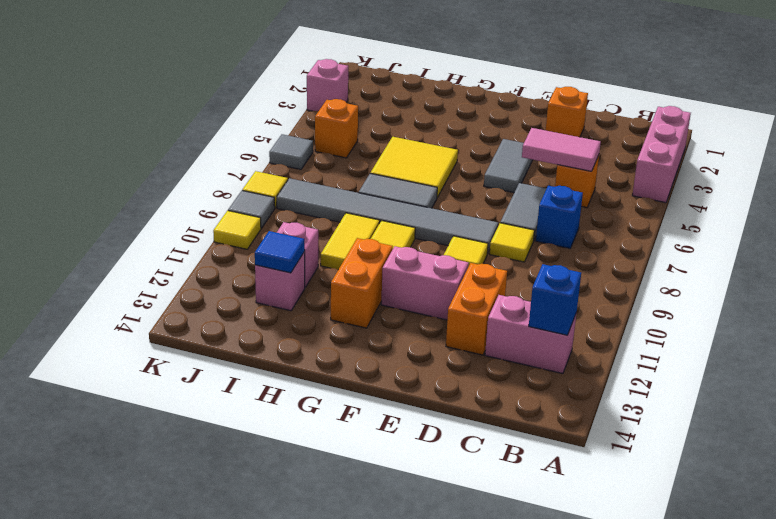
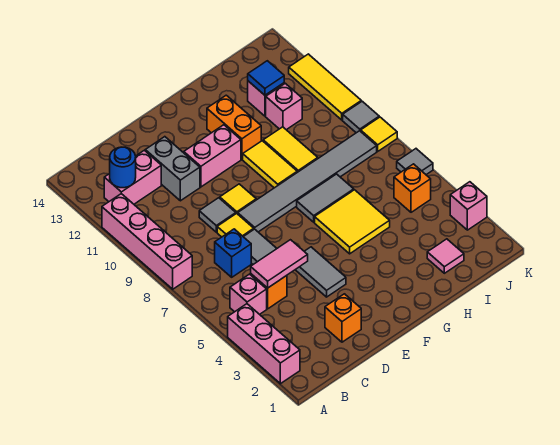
none -> pink 1x4 brick [102,194,192,289]
none -> pink 1x1 brick [230,274,267,314]
blue 1x1 brick [529,264,581,335] -> blue 1x1 round brick [110,147,136,188]
none -> grey 1x1 tile [199,198,236,232]
orange 1x2 brick [446,263,507,355] -> grey 1x2 brick [145,137,200,201]
none -> pink 1x1 tile [427,239,464,273]
yellow 1x1 tile [213,211,261,249] -> yellow 1x3 tile [289,54,361,120]

